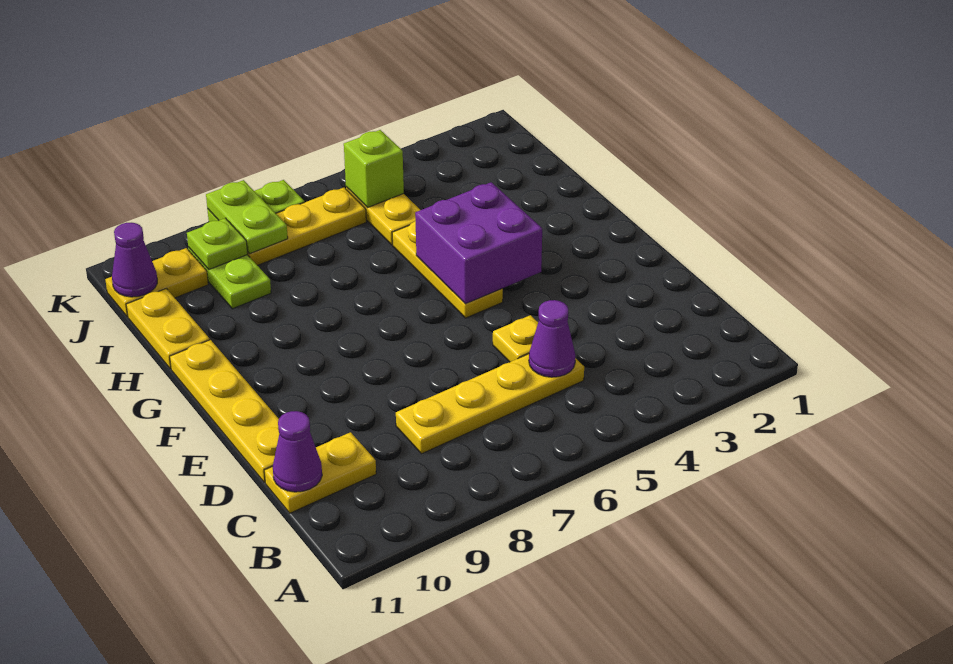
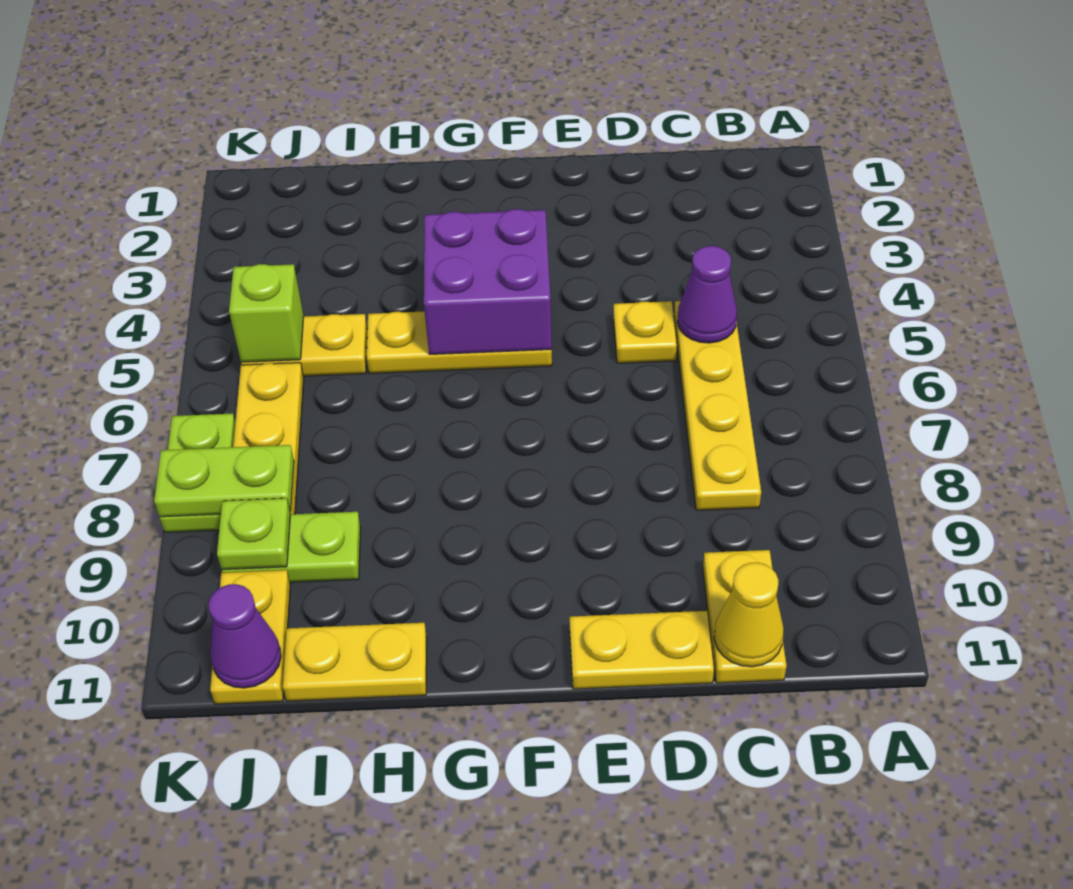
purple 1x1 cone [273,411,322,492] -> yellow 1x1 cone [714,563,784,667]
yellow 1x4 plate [170,340,279,483] -> yellow 1x2 plate [570,611,714,689]

